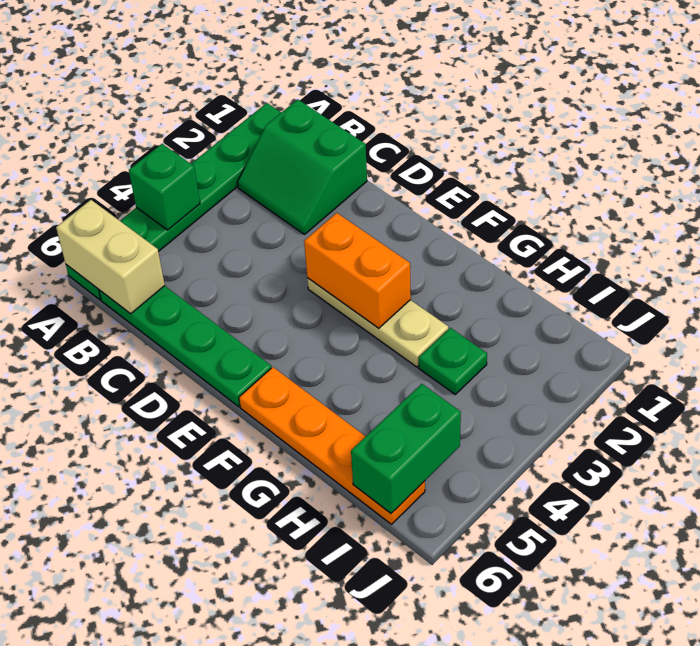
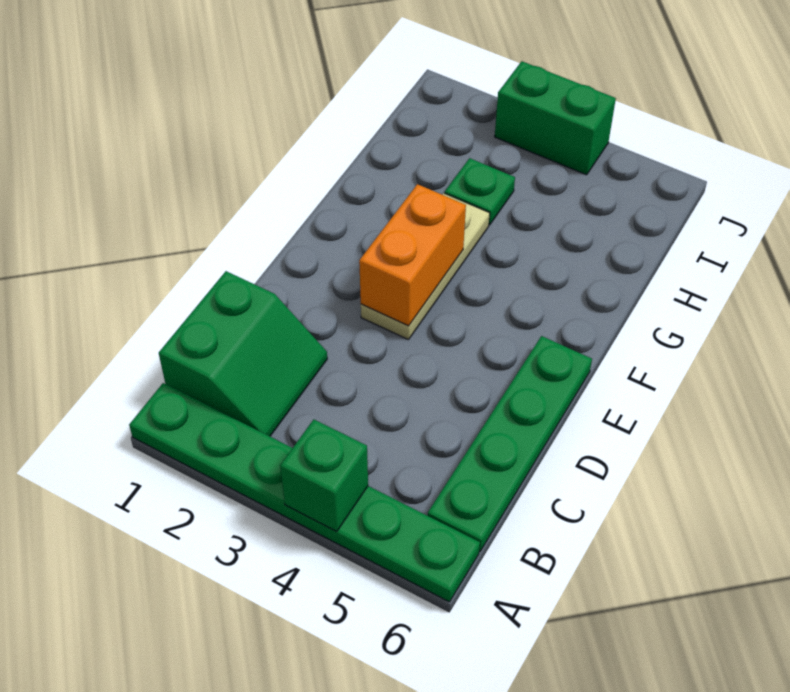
tan 1x2 brick [56,200,165,314] -> none
orange 1x4 plate [239,367,425,524] -> none
green 1x2 brick [351,384,461,513] -> green 1x2 brick moved to [495,61,616,175]

